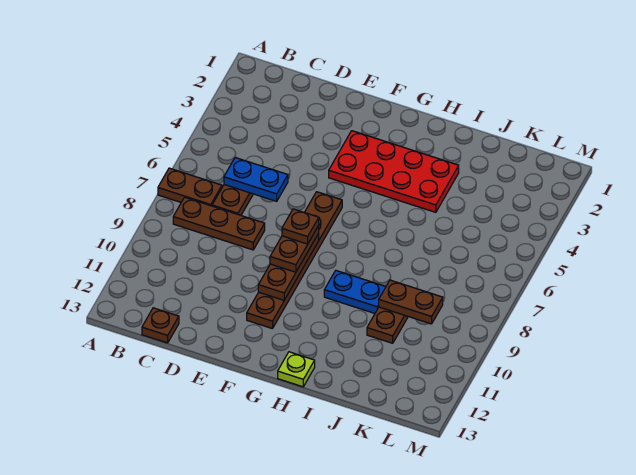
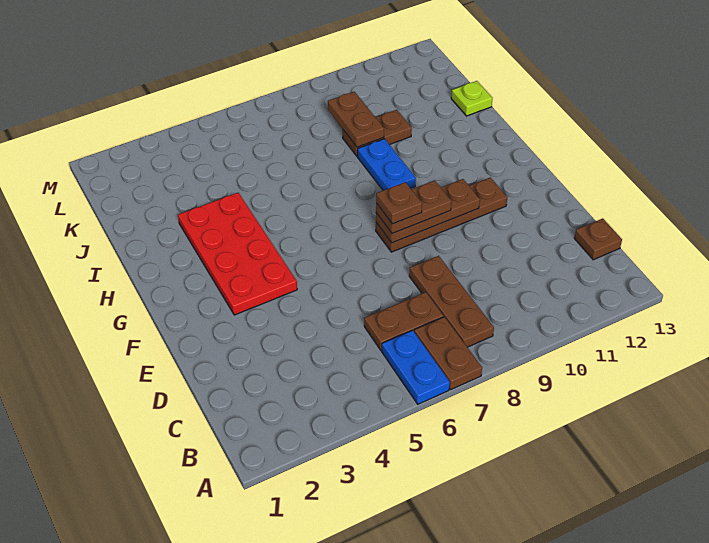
blue 1x2 plate [224,158,288,201] -> blue 1x2 plate moved to [382,330,450,404]
brown 1x6 plate [247,192,342,329] -> brown 1x4 plate [376,177,507,252]
lime 1x1 plate [278,352,315,387] -> lime 1x1 plate moved to [451,81,493,116]

